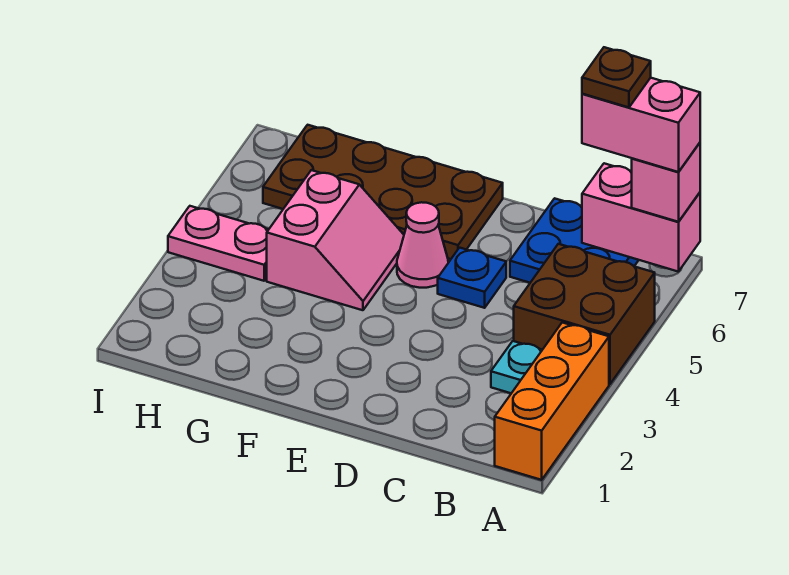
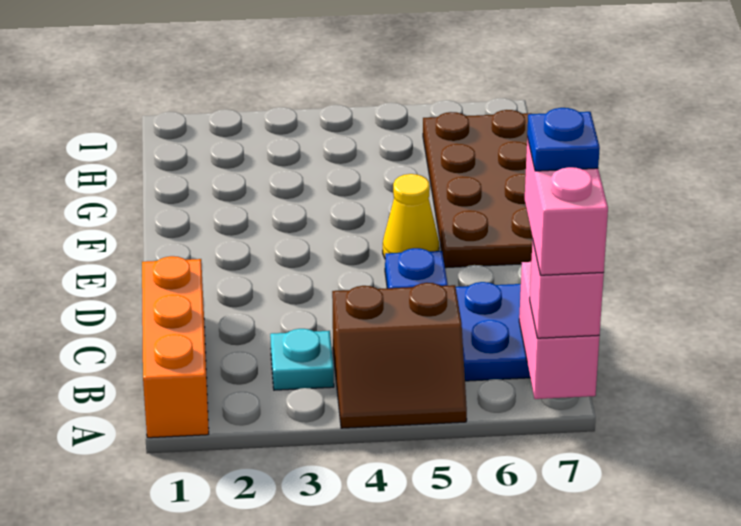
orange 1x3 brick [495,323,609,480] -> orange 1x3 brick turned to [142,256,209,438]
brown 2x2 brick [514,244,655,384] -> brown 2x2 slope [332,283,467,428]
brown 1x1 plate [582,47,651,107] -> blue 1x1 plate [527,108,600,171]
pink 1x1 cone [397,202,448,288] -> yellow 1x1 cone [383,174,439,258]
pink 2x2 slope [267,170,404,310] -> none
pink 1x2 plate [168,206,269,281] -> none

